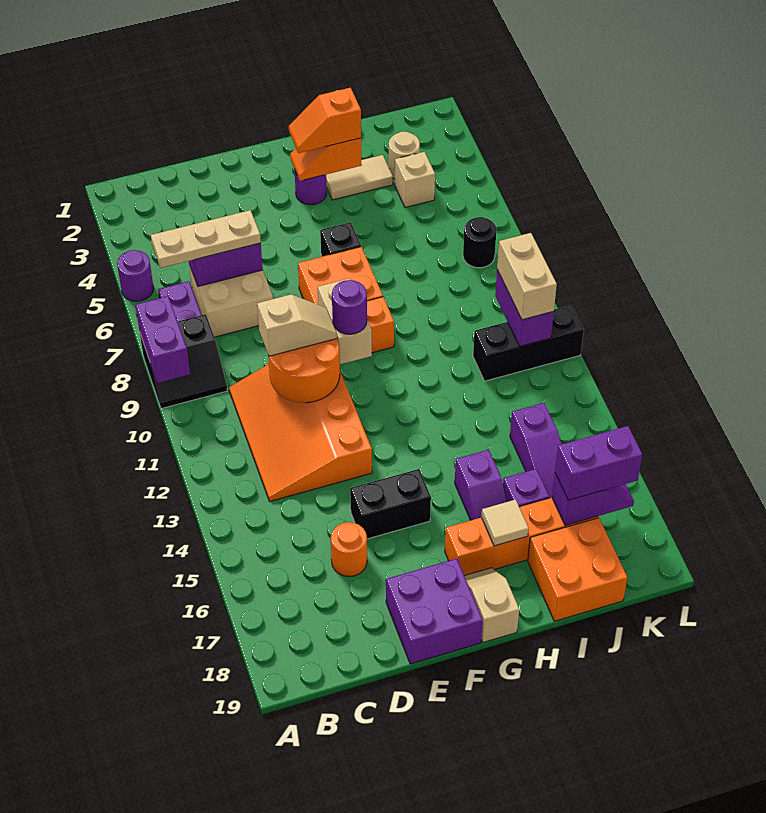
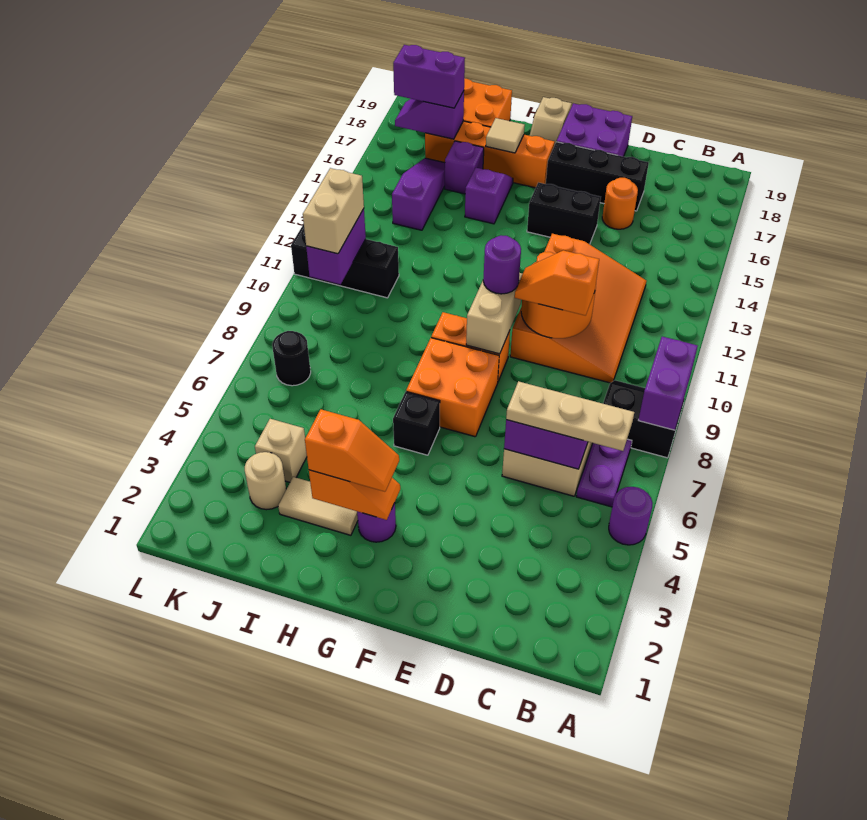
tan 1x2 slope [257,294,337,356] -> orange 1x2 slope [515,250,599,316]
none -> black 1x3 brick [546,142,649,211]

